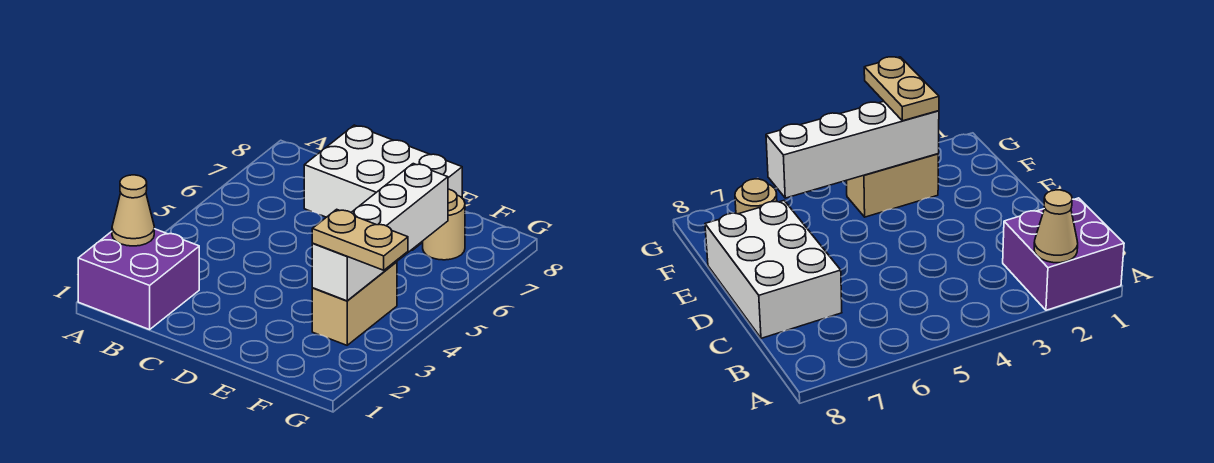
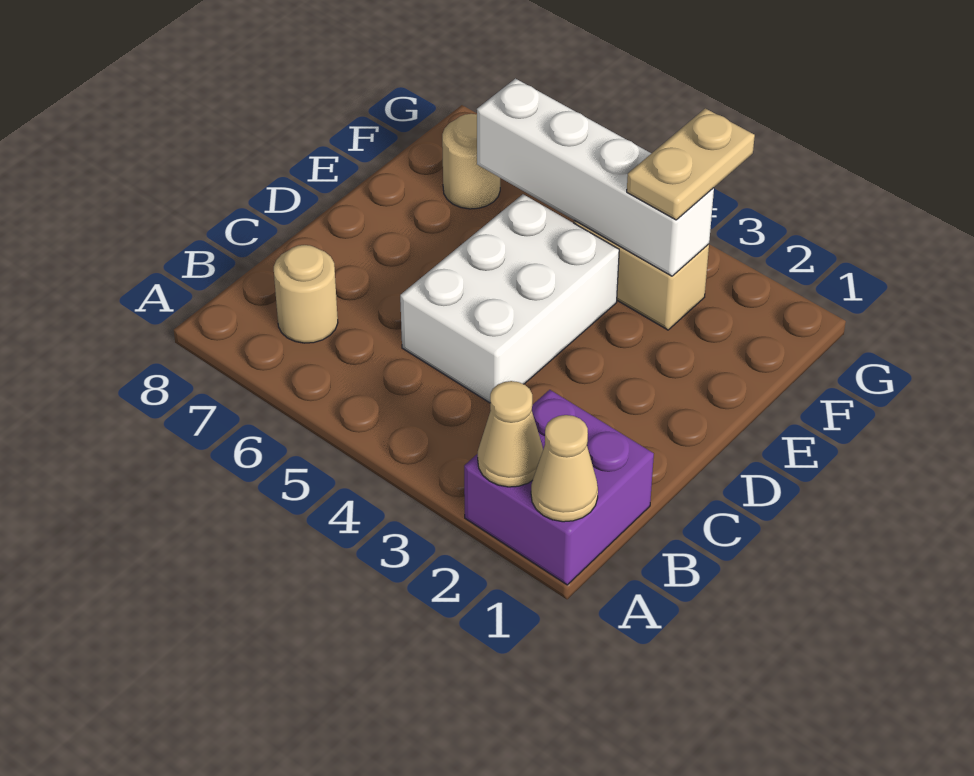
none -> tan 1x1 cone [531,415,598,522]
none -> tan 1x1 round brick [274,245,338,343]
white 2x3 brick [304,125,462,250] -> white 2x3 brick moved to [400,194,619,403]

